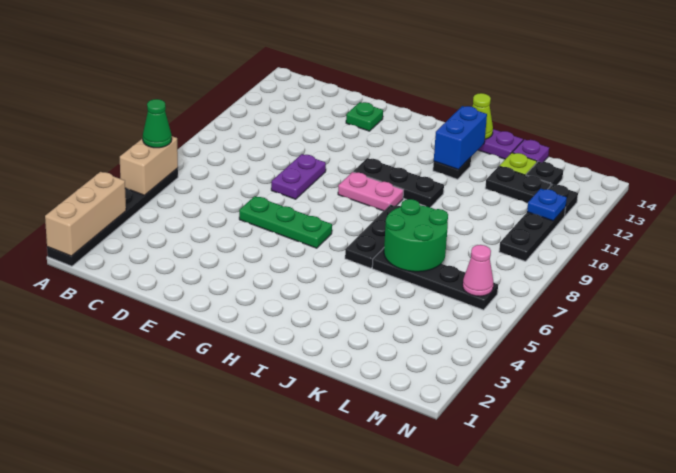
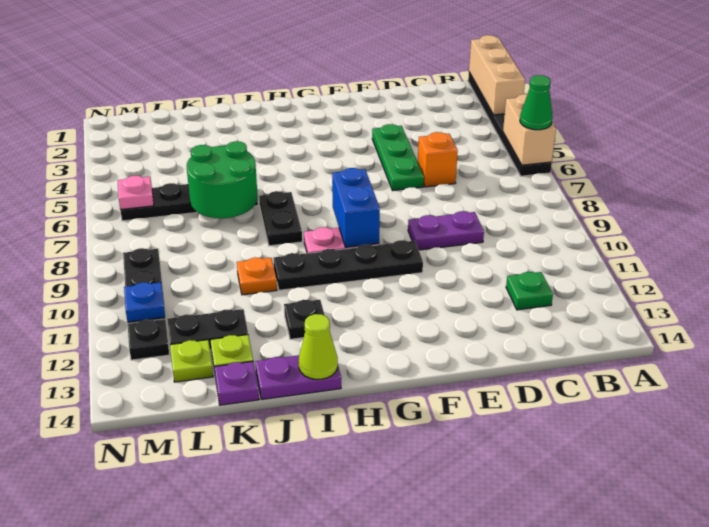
none -> orange 1x1 brick [418,132,458,187]
green 1x3 plate [239,196,332,248] -> green 1x3 plate turned to [372,124,424,191]
purple 1x2 plate [271,154,326,199] -> purple 1x2 plate turned to [408,211,484,250]
green 1x1 plate [346,102,383,131] -> green 1x1 plate moved to [506,272,553,310]
black 1x3 plate [353,158,444,207] -> black 1x4 plate [273,240,423,290]
black 1x3 plate [345,205,401,268] -> black 1x2 plate [259,191,302,246]
blue 1x2 brick [434,106,487,170] -> blue 1x2 brick moved to [332,168,380,247]
none -> orange 1x1 plate [237,257,277,295]
black 1x1 plate [526,161,563,185] -> lime 1x1 plate [170,340,213,382]
pink 1x1 cone [463,245,493,296] -> pink 1x1 plate [117,176,154,210]

